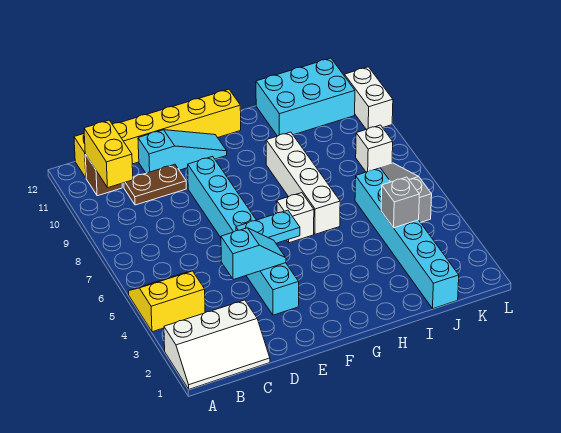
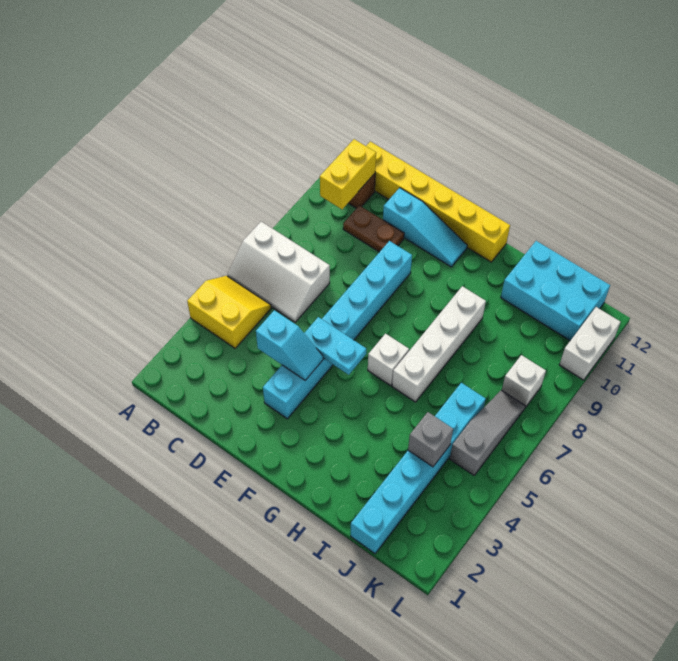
white 2x3 slope [164,300,270,389] -> white 2x3 slope moved to [227,222,330,322]

